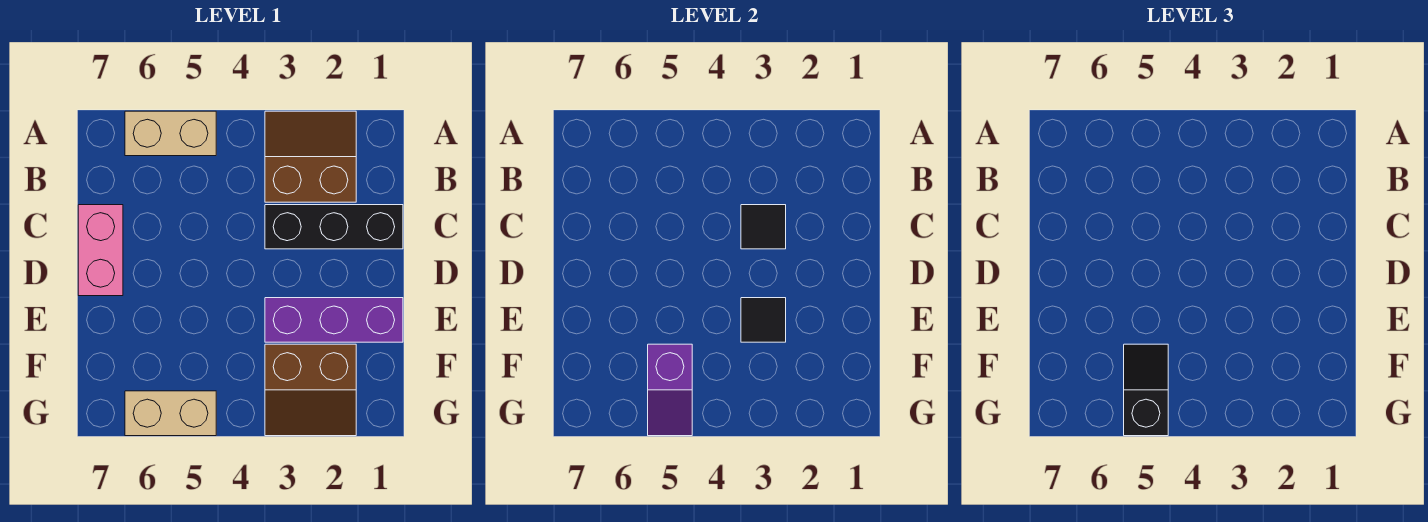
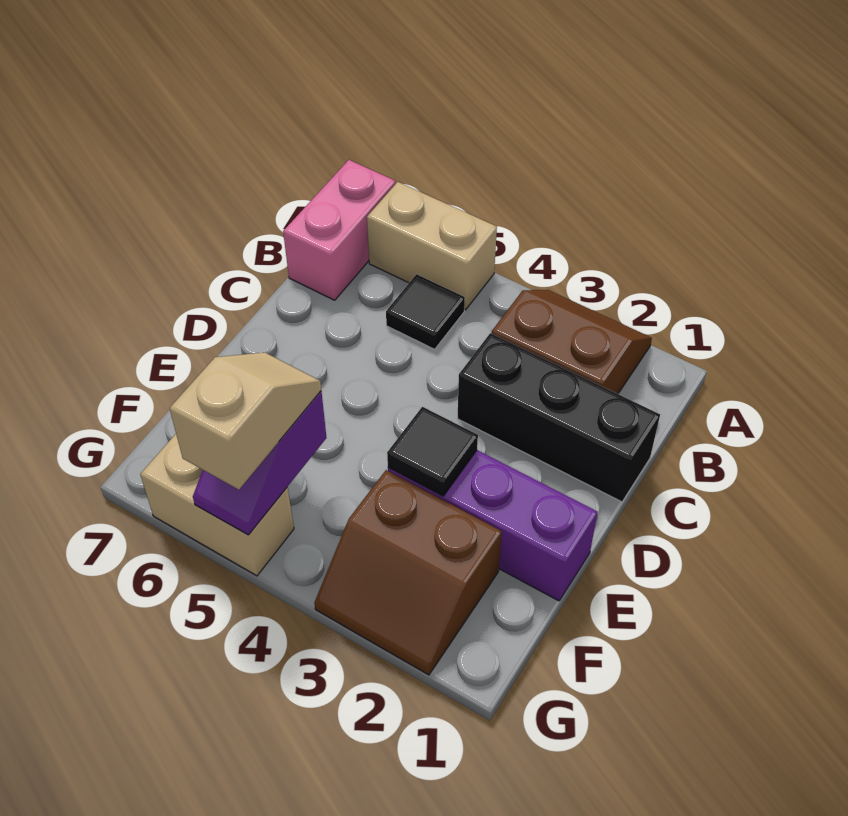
black 1x1 tile [741,205,786,249] -> black 1x1 tile moved to [386,274,465,349]
pink 1x2 brick [78,205,123,296] -> pink 1x2 brick moved to [283,160,395,300]
black 1x2 slope [1124,344,1168,436] -> tan 1x2 slope [170,352,321,490]

